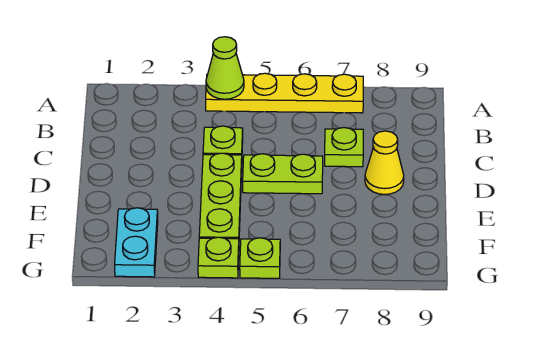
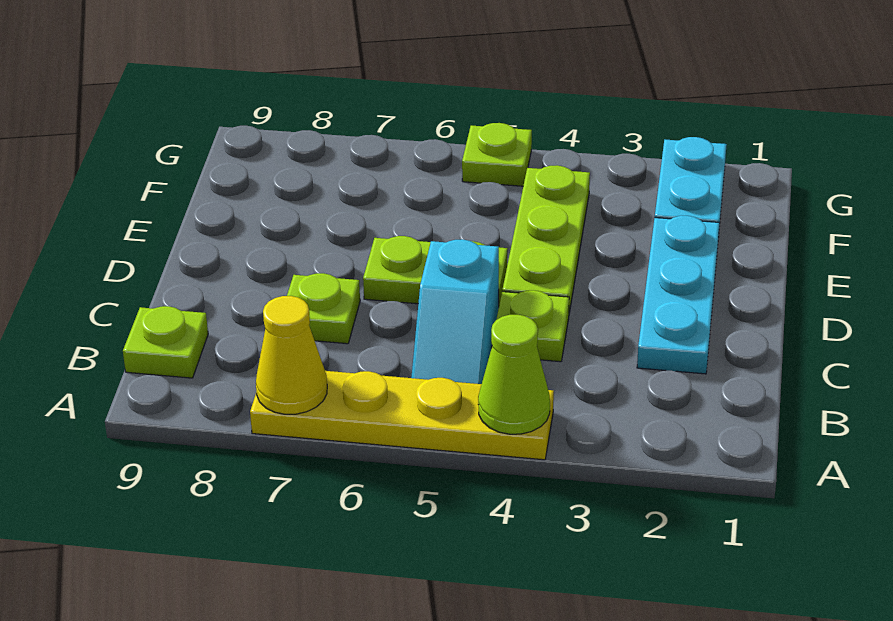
none -> cyan 1x2 slope [411,239,499,384]
none -> cyan 1x3 plate [637,216,720,374]
yellow 1x1 cone [365,131,404,195] -> yellow 1x1 cone moved to [256,296,327,414]
lime 1x1 plate [198,237,239,278] -> lime 1x1 plate moved to [123,306,208,378]

